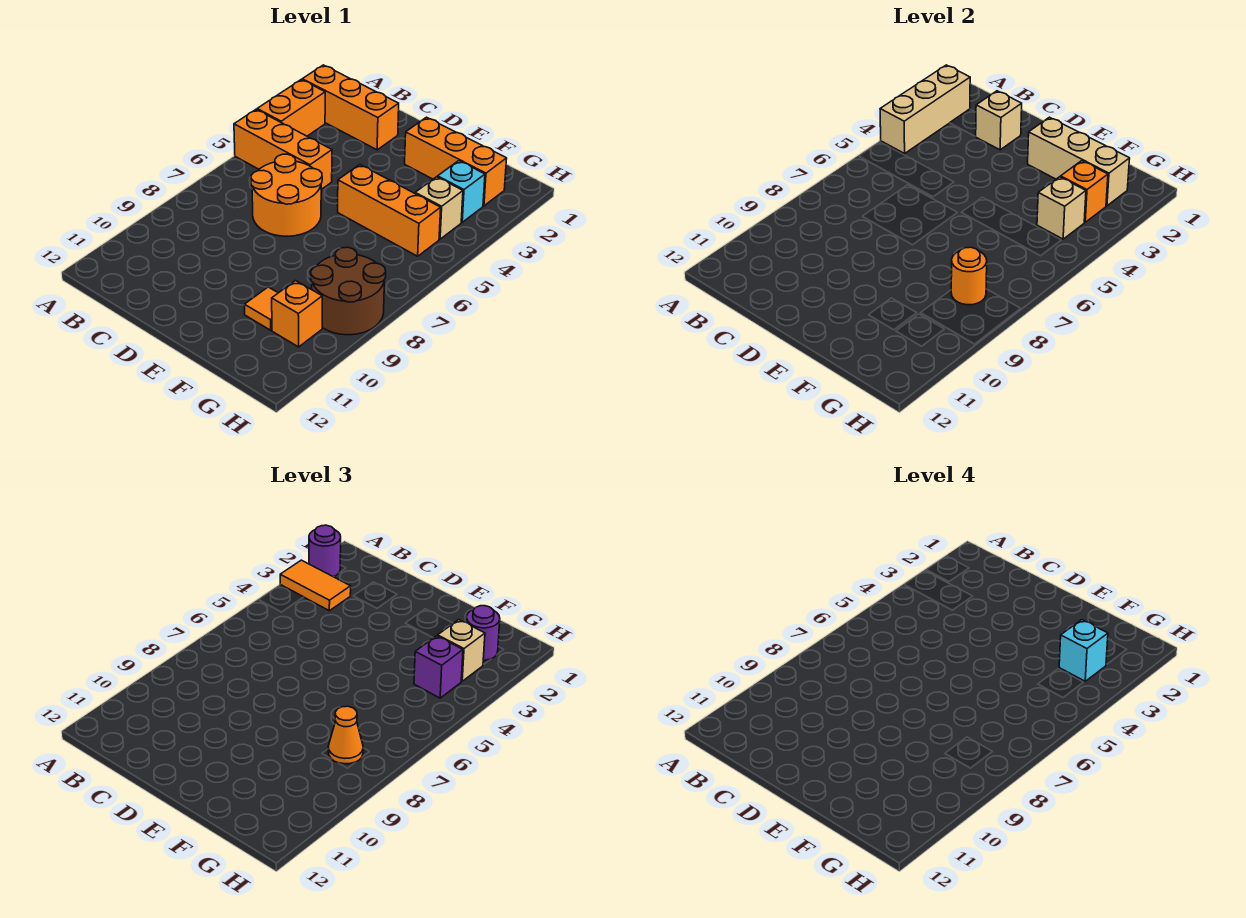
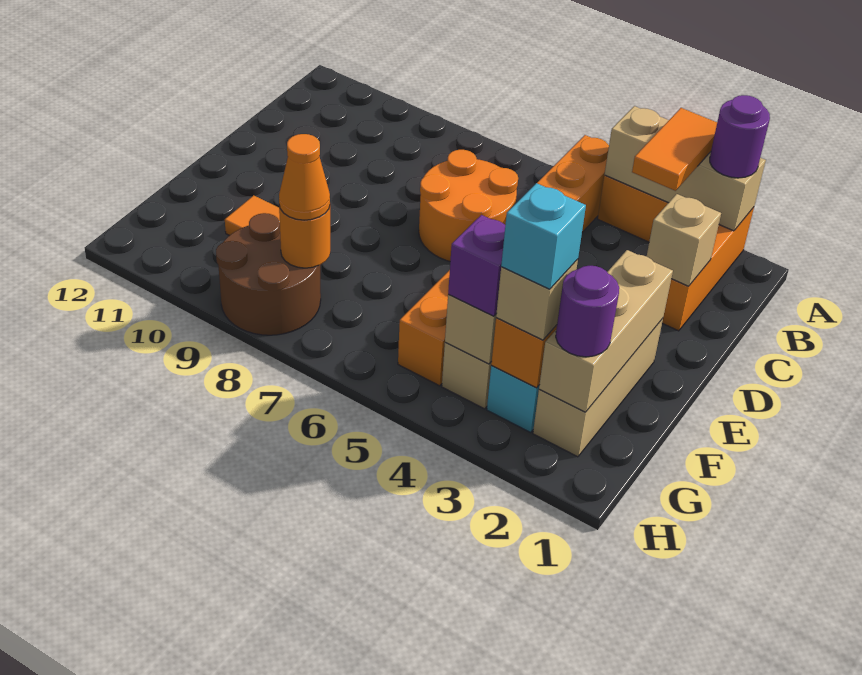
orange 1x3 brick [405,117,507,206] -> tan 1x3 brick [533,318,663,457]
orange 1x1 brick [272,281,322,347] -> none

